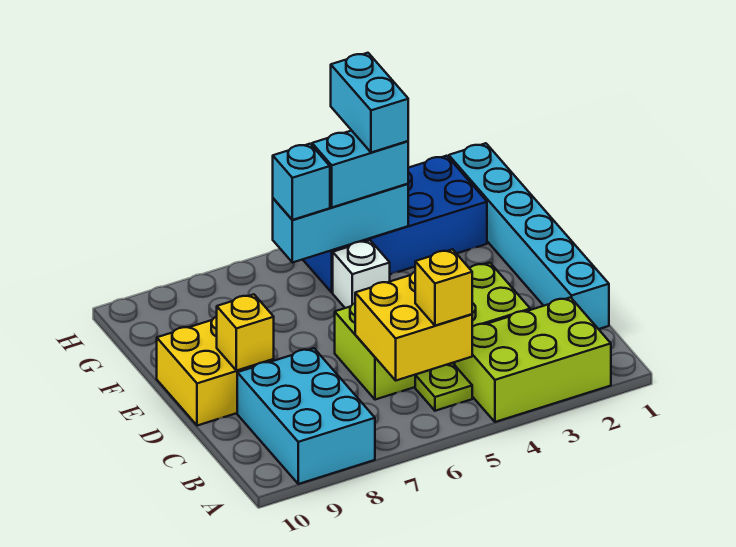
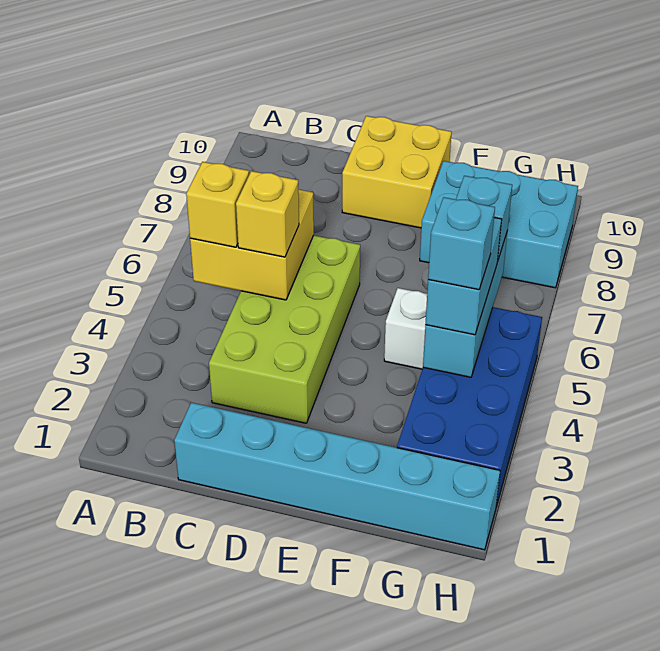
lime 2x3 brick [455,297,611,422] -> none
cyan 2x3 brick [237,348,375,484] -> cyan 2x3 brick moved to [420,161,578,288]
lime 1x1 plate [415,363,472,411] -> none
yellow 1x1 brick [217,294,274,371] -> yellow 1x1 brick moved to [236,171,299,257]
cyan 1x2 brick [331,53,408,153] -> cyan 1x1 brick [428,197,495,290]

